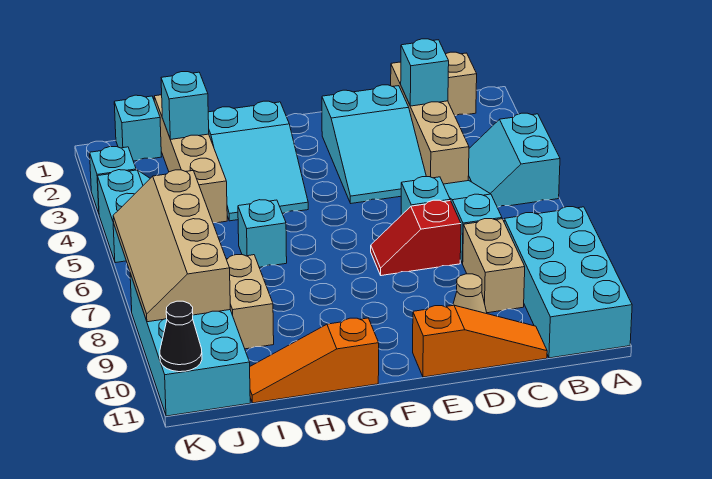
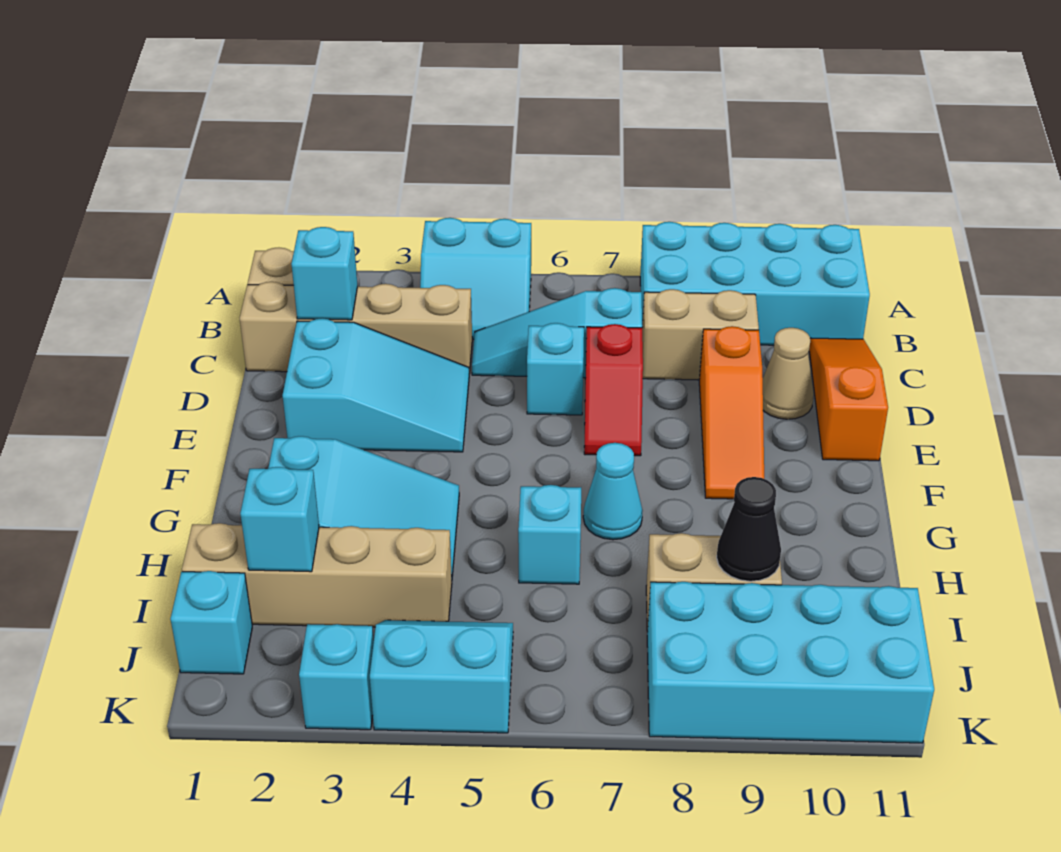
none -> cyan 1x1 cone [583,443,643,540]
orange 1x3 slope [250,318,379,403] -> orange 1x3 slope moved to [699,326,764,499]
tan 2x4 slope [113,170,230,322] -> none
black 1x1 cone [160,301,202,372] -> black 1x1 cone moved to [717,477,781,581]

